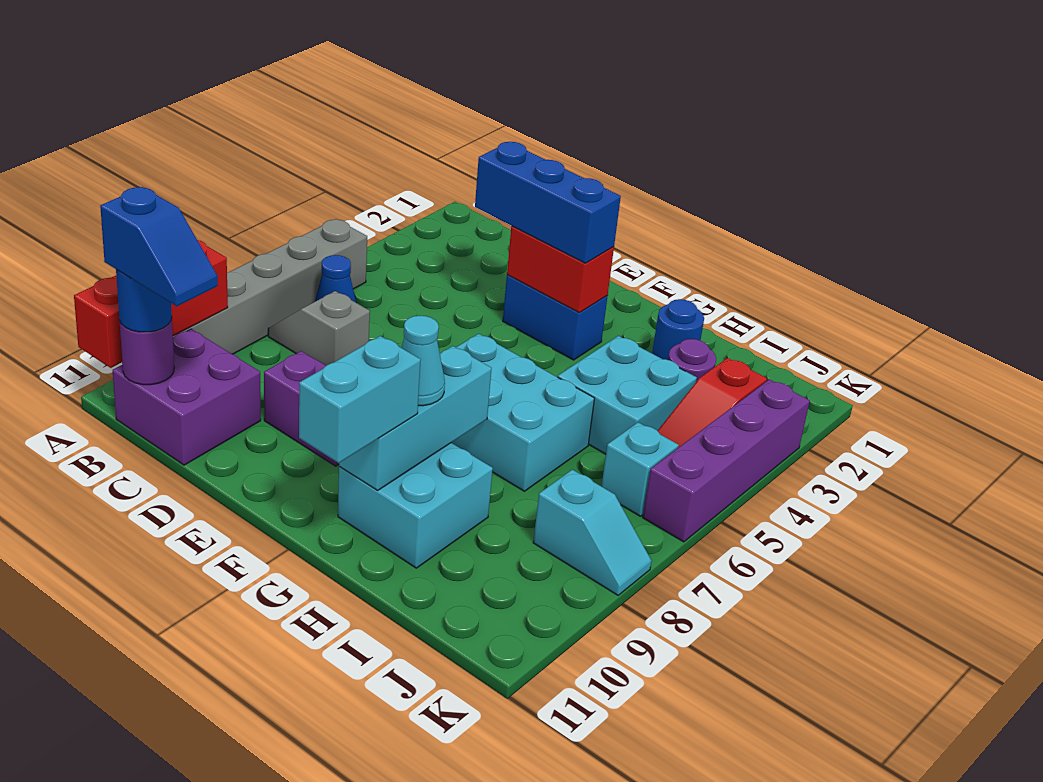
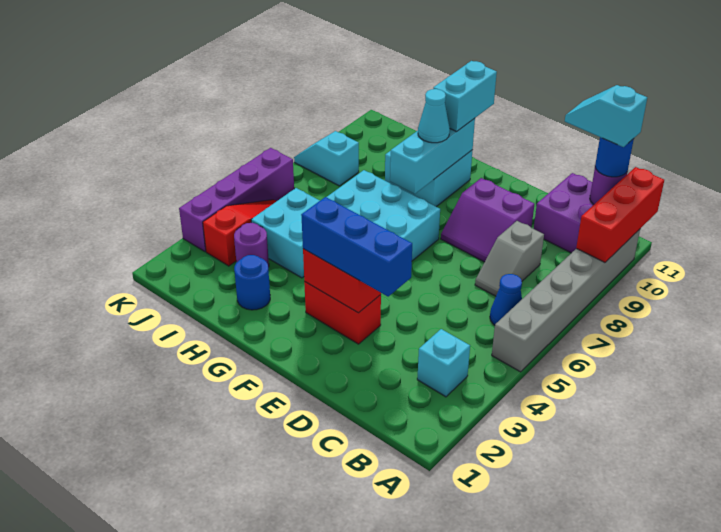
grey 1x2 slope [268,291,370,366] -> grey 1x2 slope turned to [475,221,544,296]
blue 1x2 slope [100,187,218,306] -> cyan 1x2 slope [565,85,647,147]
blue 1x2 brick [503,275,607,360] -> red 1x2 brick [304,282,381,344]
cyan 1x1 brick [601,422,679,516] -> cyan 1x1 brick moved to [417,329,470,397]

